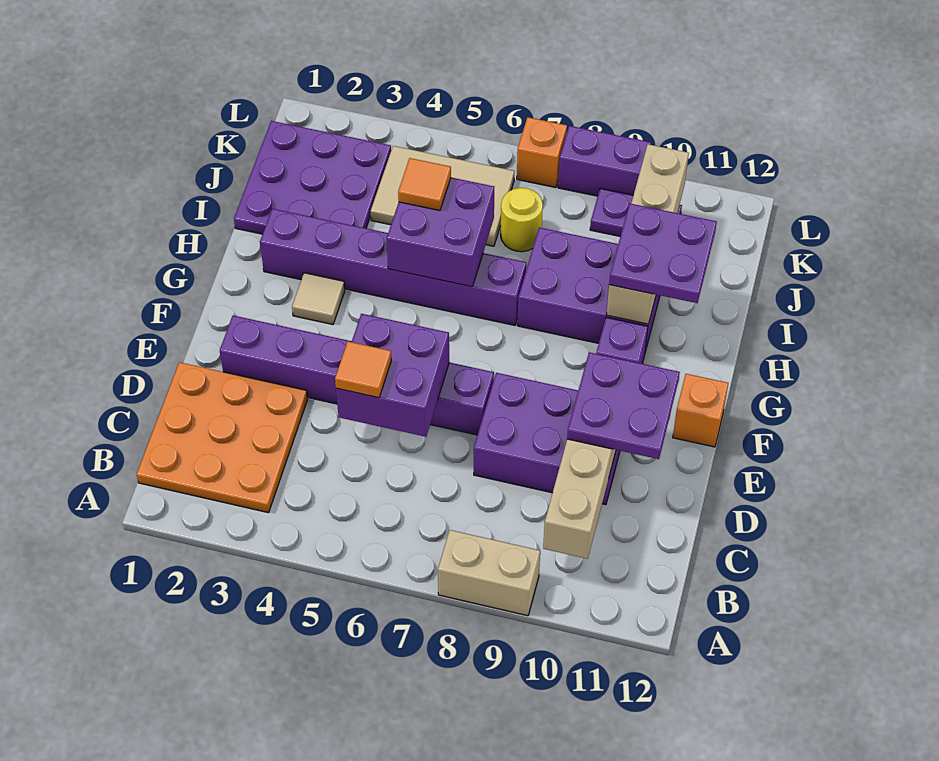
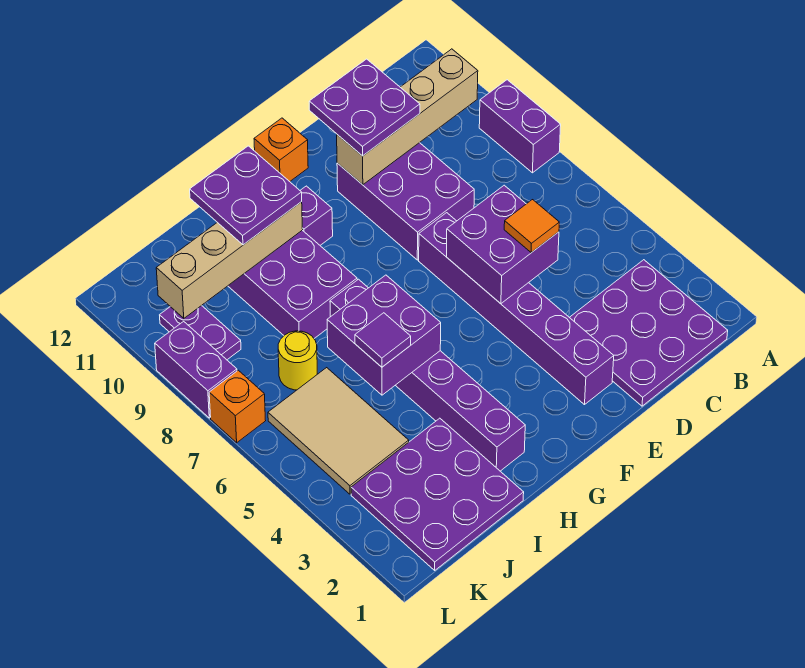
tan 1x2 brick [438,530,540,616] -> purple 1x2 brick [479,80,561,173]
orange 3x3 plate [137,362,308,513] -> purple 3x3 plate [569,260,728,406]
tan 1x1 tile [292,273,345,325] -> none
orange 1x1 tile [398,158,451,211] -> purple 1x1 tile [355,313,411,367]

